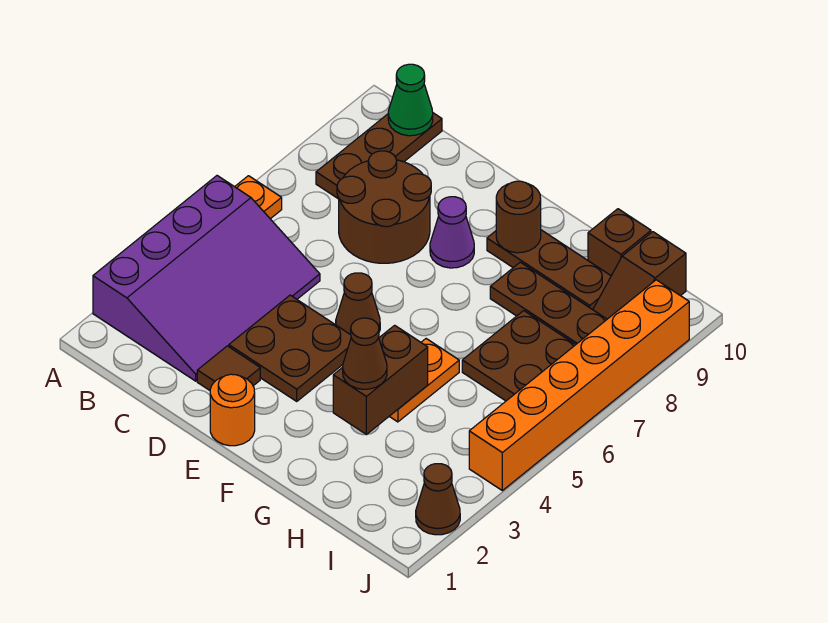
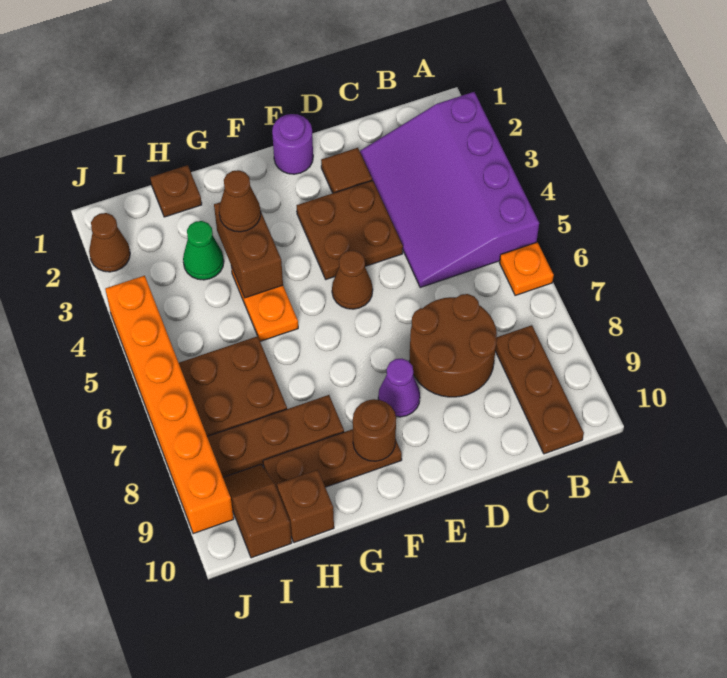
green 1x1 cone [388,64,433,136] -> green 1x1 cone moved to [183,221,224,280]
orange 1x1 round brick [210,374,255,446] -> purple 1x1 round brick [272,114,313,174]
none -> brown 1x1 plate [150,165,202,217]

